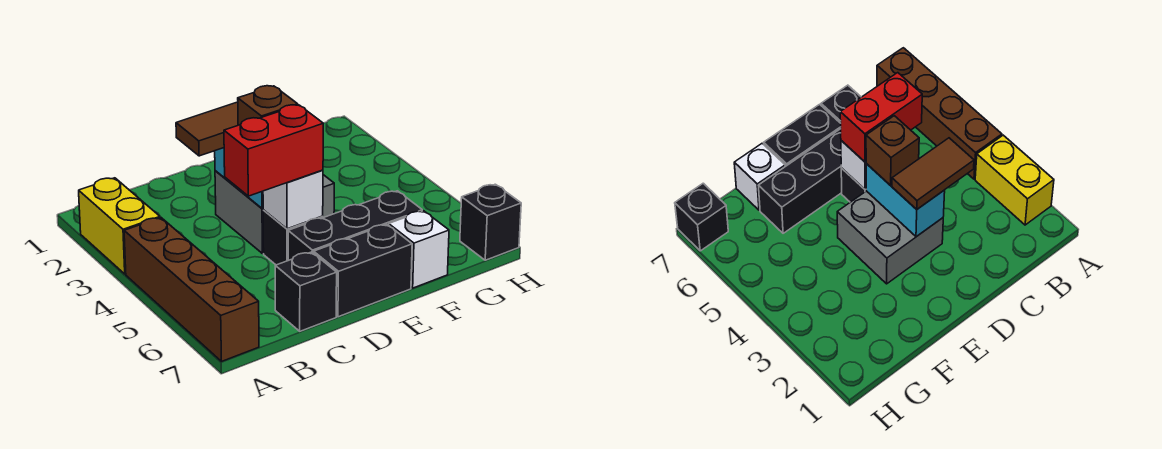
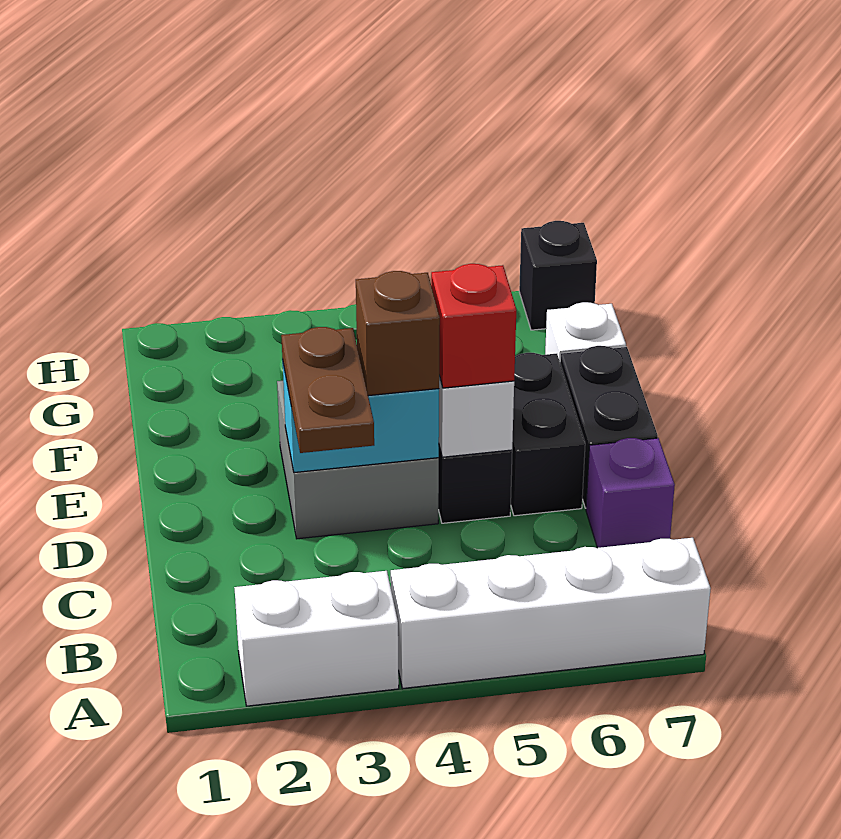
yellow 1x2 brick [79,178,160,274] -> white 1x2 brick [234,571,399,706]
brown 1x4 brick [124,218,259,361] -> white 1x4 brick [391,538,711,688]
brown 1x2 tile [176,102,238,156] -> brown 1x2 plate [281,327,374,453]
red 1x2 brick [224,105,323,196] -> red 1x1 brick [431,264,516,388]
black 1x1 brick [275,252,337,331] -> purple 1x1 brick [586,438,675,548]
black 1x3 brick [288,191,422,260] -> black 1x2 brick [511,353,585,516]

